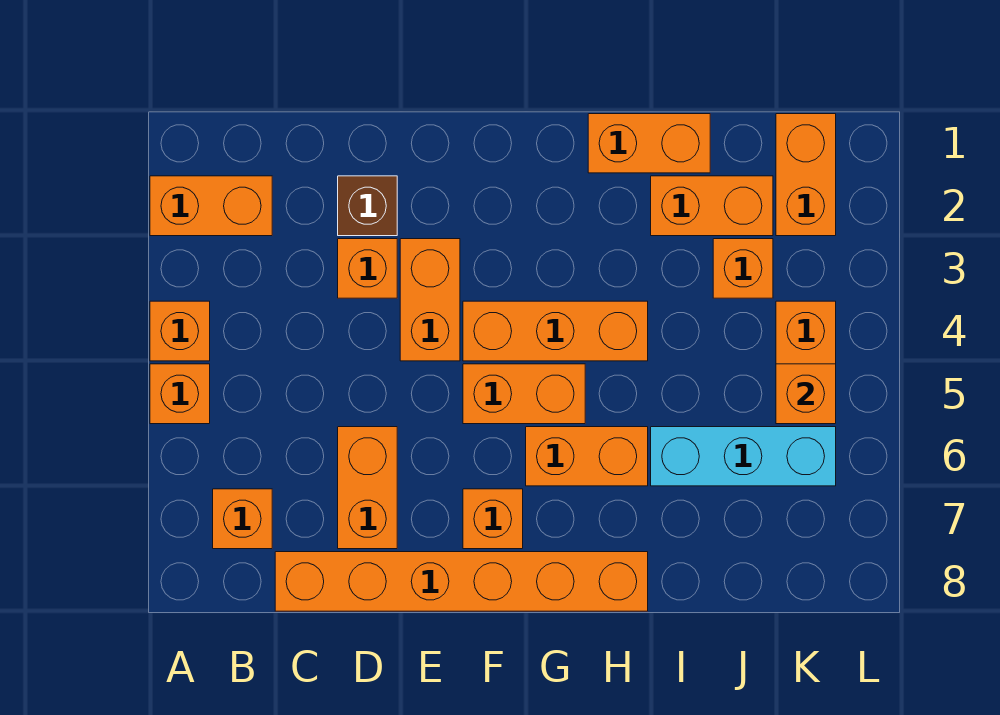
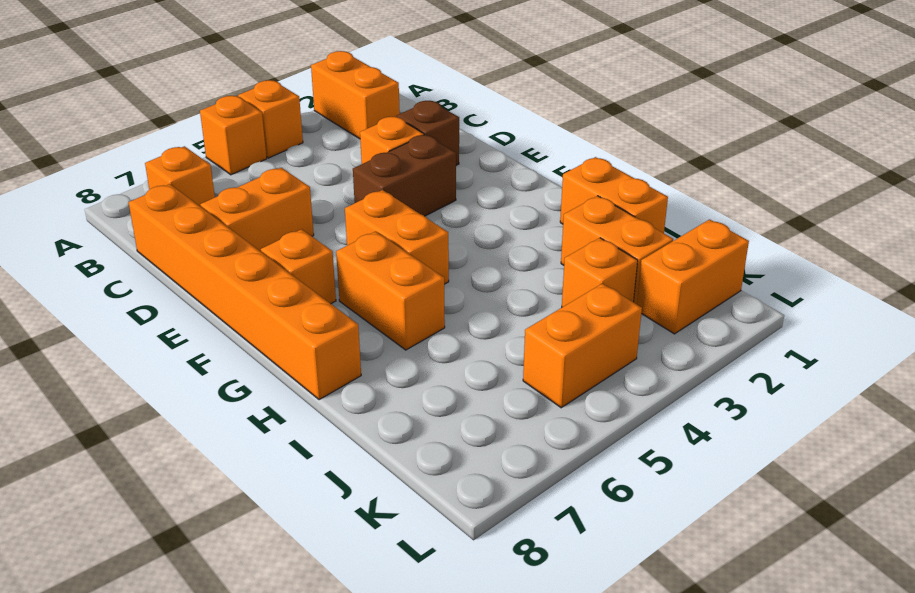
orange 1x2 brick [400,239,460,361] -> brown 1x2 brick [353,135,456,216]
orange 1x3 brick [463,301,648,361] -> none
cyan 1x3 brick [651,427,836,486] -> none
orange 1x1 brick [776,364,836,424] -> none

